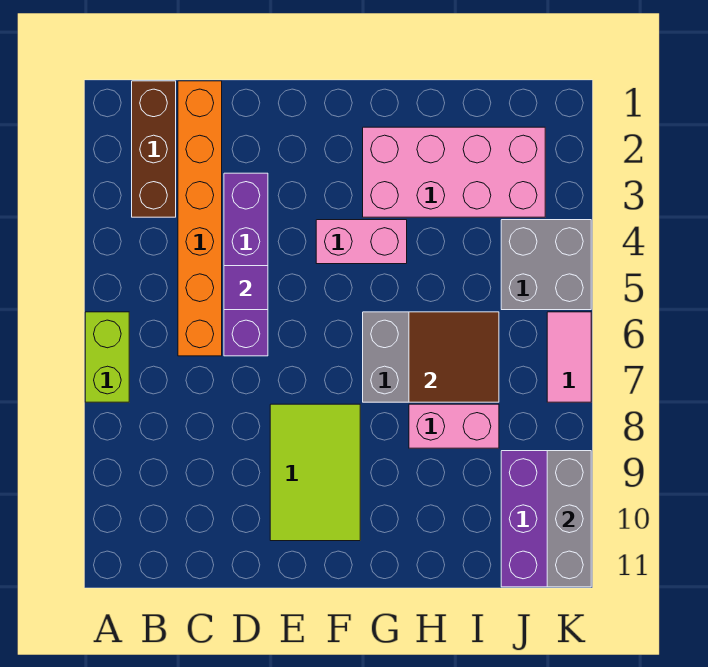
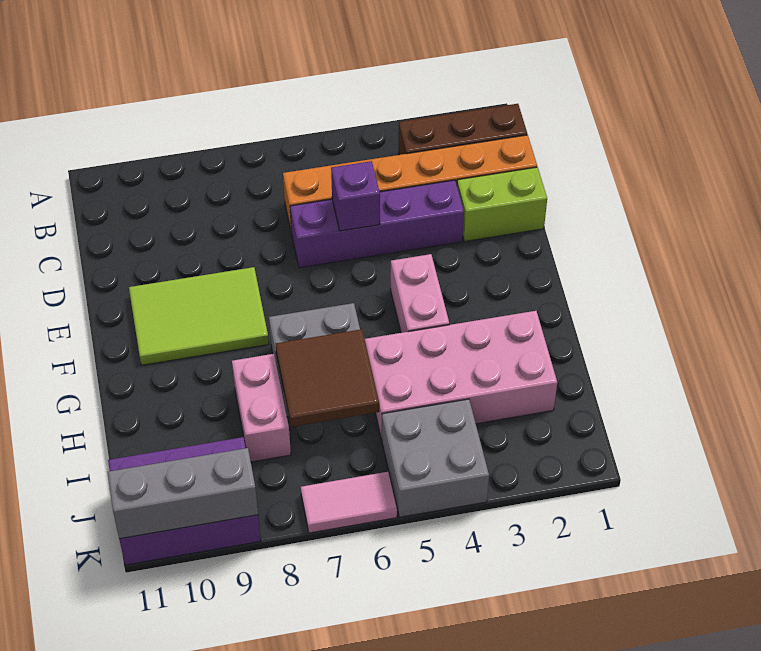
lime 1x2 brick [85,312,129,402] -> lime 1x2 brick moved to [457,167,547,241]
purple 1x1 tile [224,266,268,310] -> purple 1x1 brick [331,161,380,231]
pink 2x4 brick [363,127,545,217] -> pink 2x4 brick turned to [365,311,557,439]

